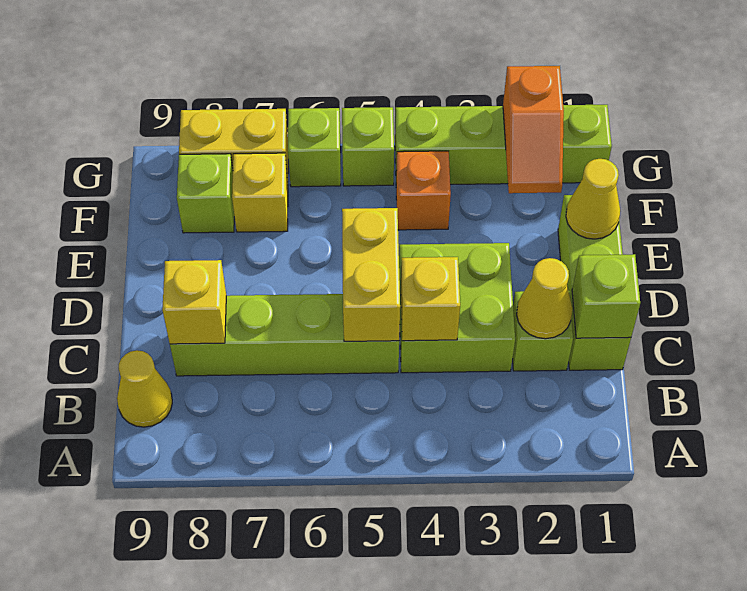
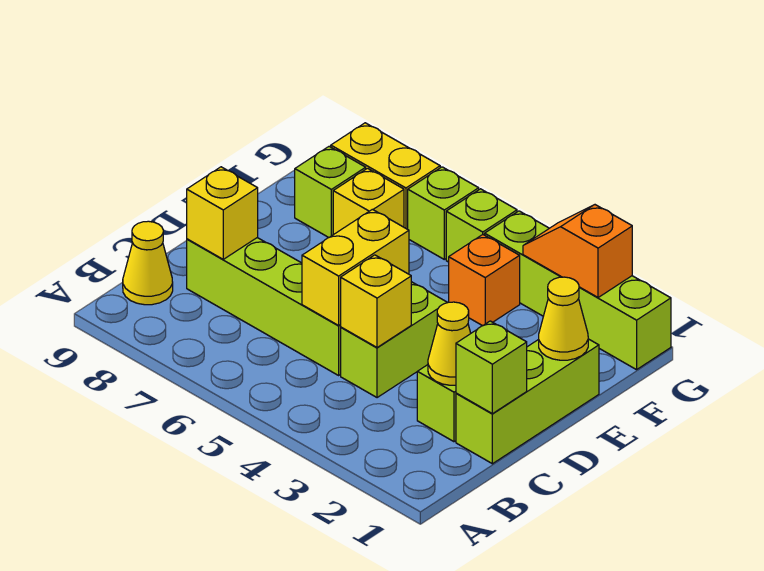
lime 2x2 brick [399,243,515,373] -> lime 1x2 brick [341,282,447,398]
orange 1x2 slope [503,66,564,193] -> orange 1x2 slope turned to [523,205,632,298]

